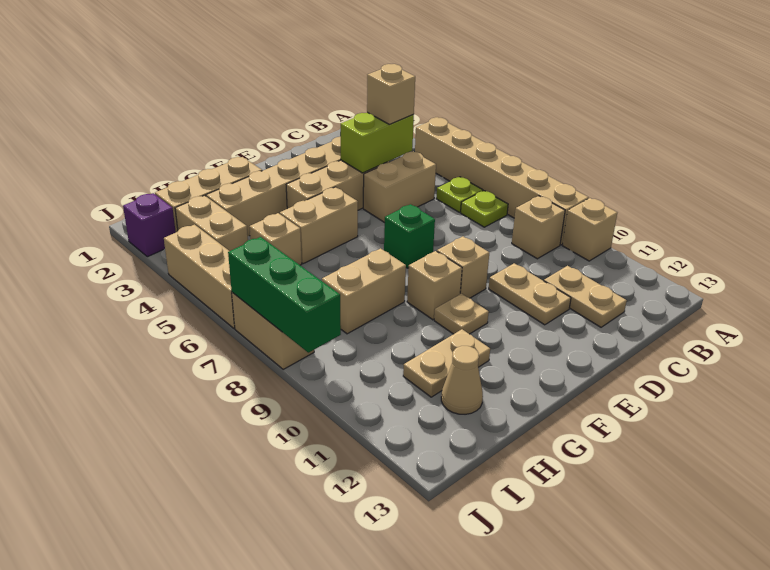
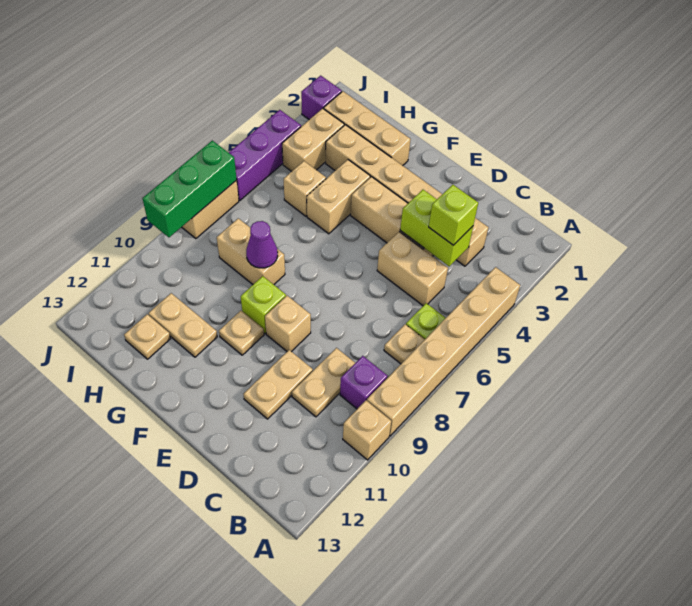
lime 1x1 plate [461,191,508,227] -> tan 1x1 plate [384,324,425,364]
tan 1x1 brick [512,196,565,259] -> purple 1x1 brick [340,356,387,409]
tan 1x1 brick [367,64,415,125] -> lime 1x1 brick [429,185,478,245]
tan 1x2 plate [544,266,627,327] -> tan 1x2 plate moved to [292,348,355,417]
green 1x1 brick [384,204,435,268] -> none
tan 1x2 brick [280,187,358,264] -> tan 1x2 brick turned to [307,160,370,234]
tan 1x1 brick [407,251,462,320] -> lime 1x1 brick [241,276,286,334]
none -> purple 1x1 cone [246,221,278,268]
tan 1x1 cone [441,346,483,414] -> tan 1x1 plate [124,314,171,359]
tan 1x3 brick [164,225,235,328] -> purple 1x3 brick [229,110,301,201]

